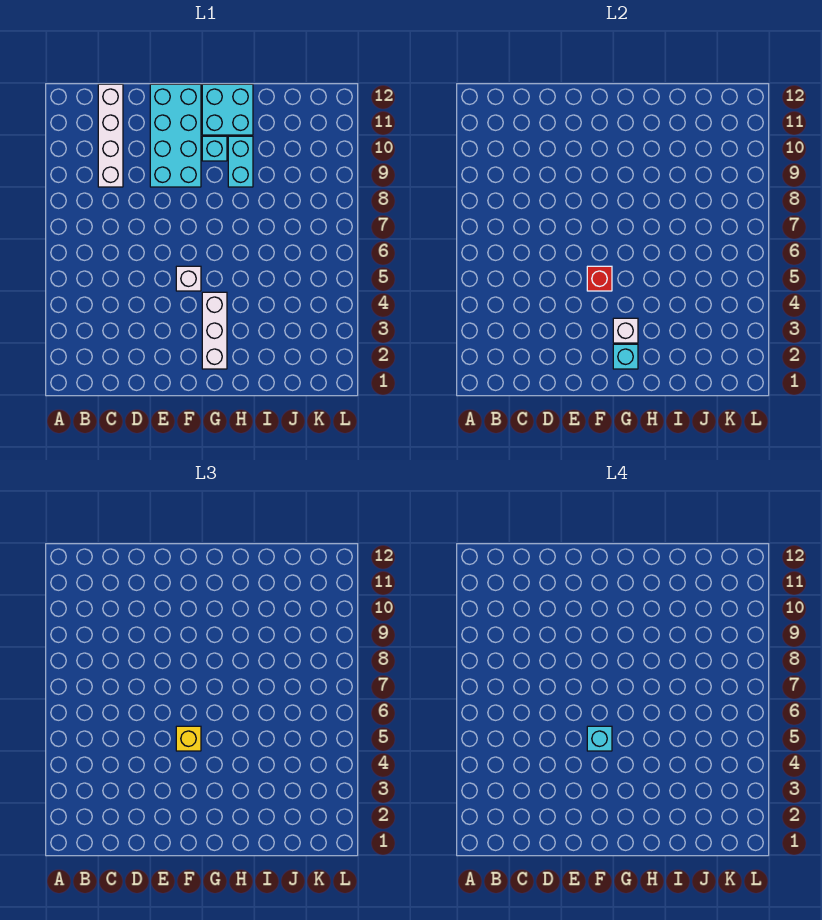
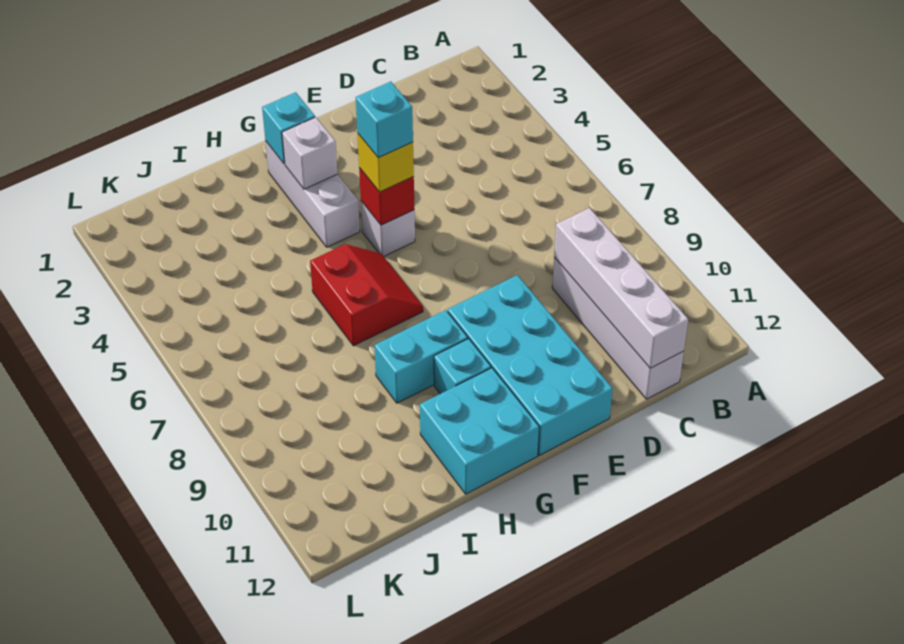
none -> white 1x4 brick [554,208,688,368]
none -> red 2x2 slope [310,244,423,346]
cyan 1x2 brick [228,136,253,187] -> cyan 1x2 brick turned to [374,310,468,403]

